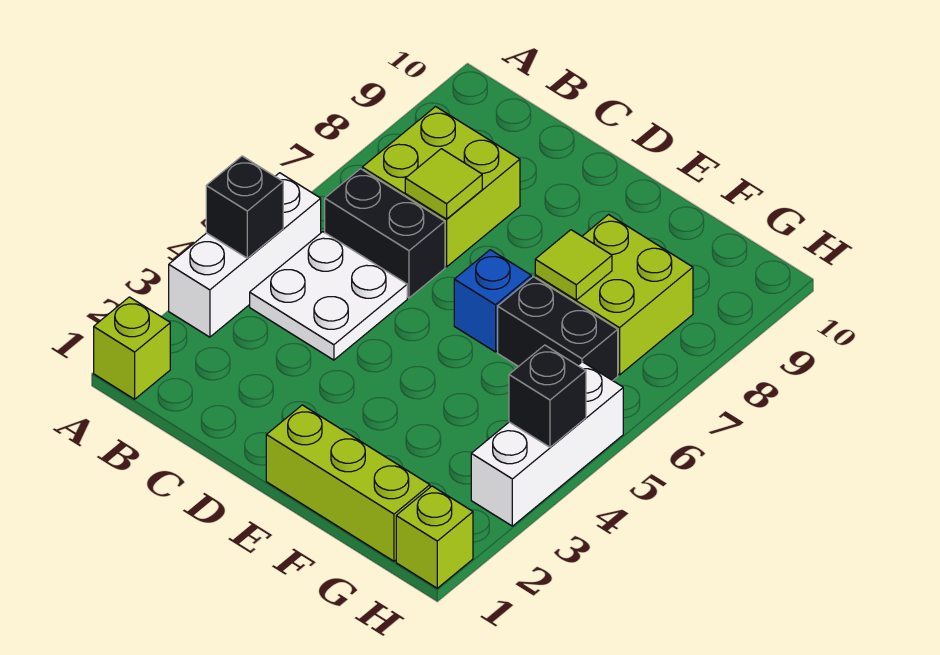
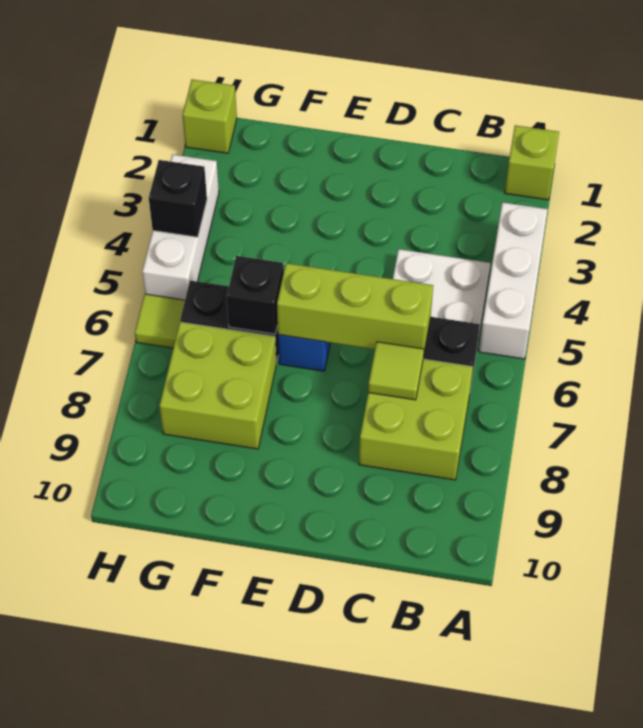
black 1x1 brick [206,156,283,258] -> black 1x1 brick moved to [227,256,284,334]
lime 1x3 brick [266,405,430,561] -> lime 1x3 brick moved to [277,263,433,352]
lime 1x1 tile [535,230,612,300] -> lime 1x1 tile moved to [135,294,185,348]

